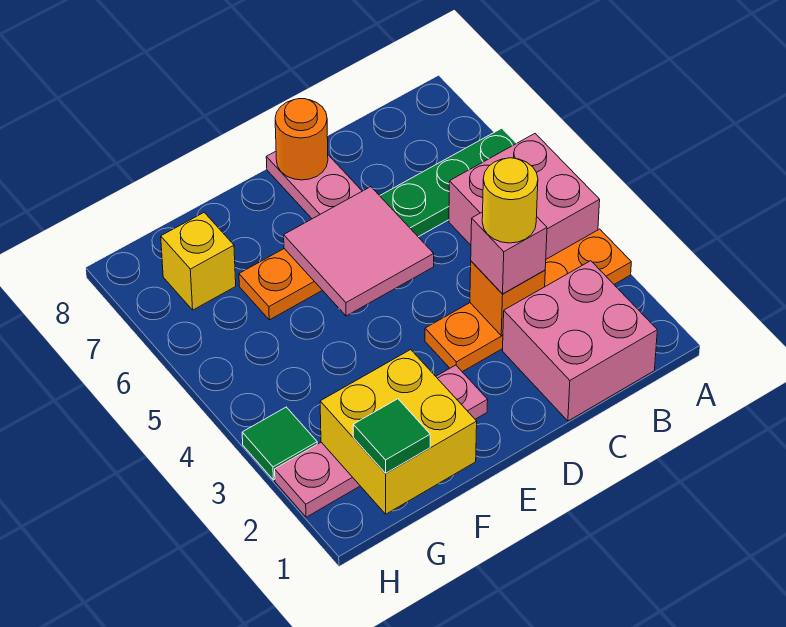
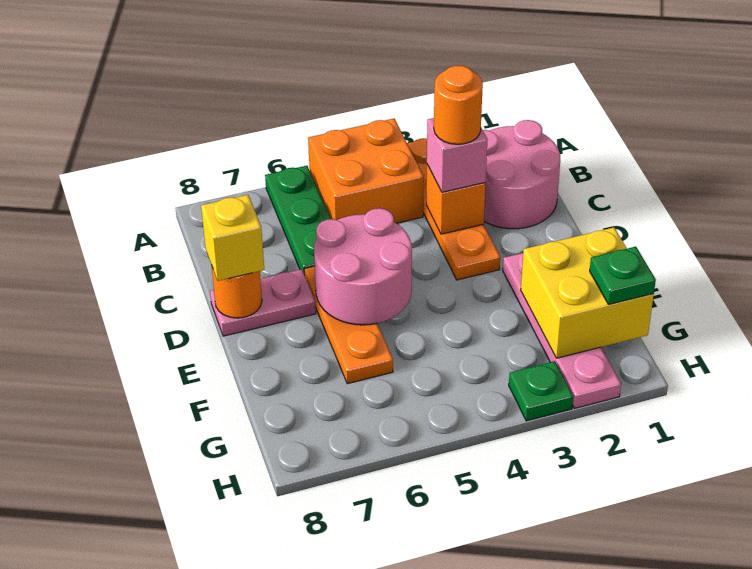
pink 2x2 brick [449,134,600,259] -> orange 2x2 brick [308,119,424,223]
pink 2x2 brick [503,261,657,421] -> pink 2x2 round brick [483,120,560,229]
yellow 1x1 round brick [482,158,538,243] -> orange 1x1 round brick [434,66,483,144]
pink 2x2 tile [284,187,434,316] -> pink 2x2 round brick [314,208,412,325]
green 1x1 tile [353,399,430,473] -> green 1x1 plate [590,247,656,304]
yellow 1x1 brick [161,213,236,310] -> yellow 1x1 brick moved to [201,195,264,281]
green 1x1 tile [242,407,317,480] -> green 1x1 plate [509,361,573,421]

